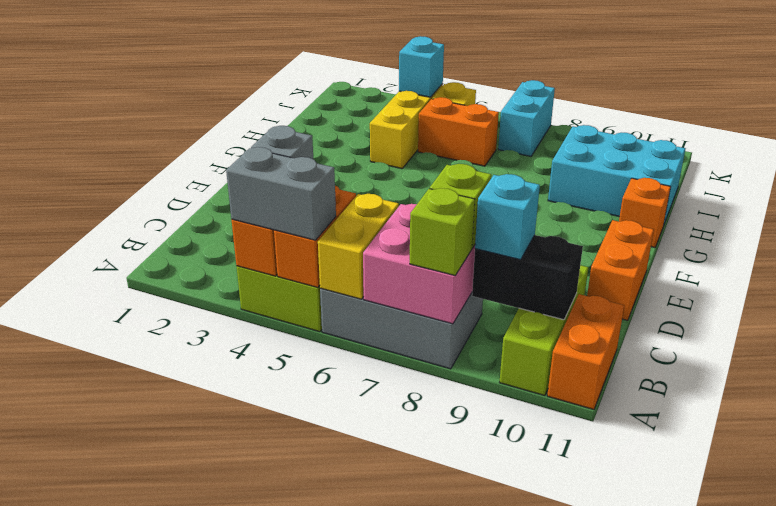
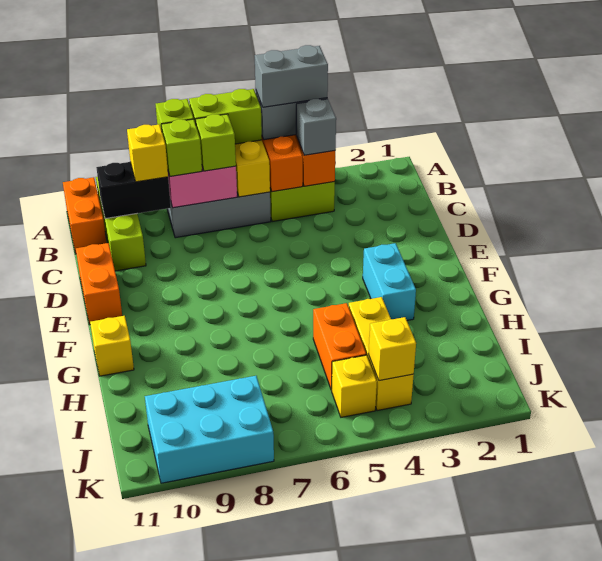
none -> grey 1x2 brick [255,45,328,107]
none -> lime 1x2 brick [189,89,262,144]
none -> lime 1x1 brick [196,114,236,171]
cyan 1x1 brick [475,174,540,260] -> yellow 1x1 brick [127,125,168,182]
orange 1x1 brick [619,178,671,247] -> yellow 1x1 brick [90,316,134,376]
cyan 2x3 brick [548,125,685,226] -> cyan 2x3 brick moved to [145,376,274,483]
orange 1x2 brick [418,97,499,166] -> orange 1x2 brick turned to [313,303,366,390]
cyan 1x1 brick [399,36,444,97] -> yellow 1x1 brick [369,317,416,381]
cyan 1x2 brick [498,80,555,156] -> cyan 1x2 brick moved to [363,243,416,320]

